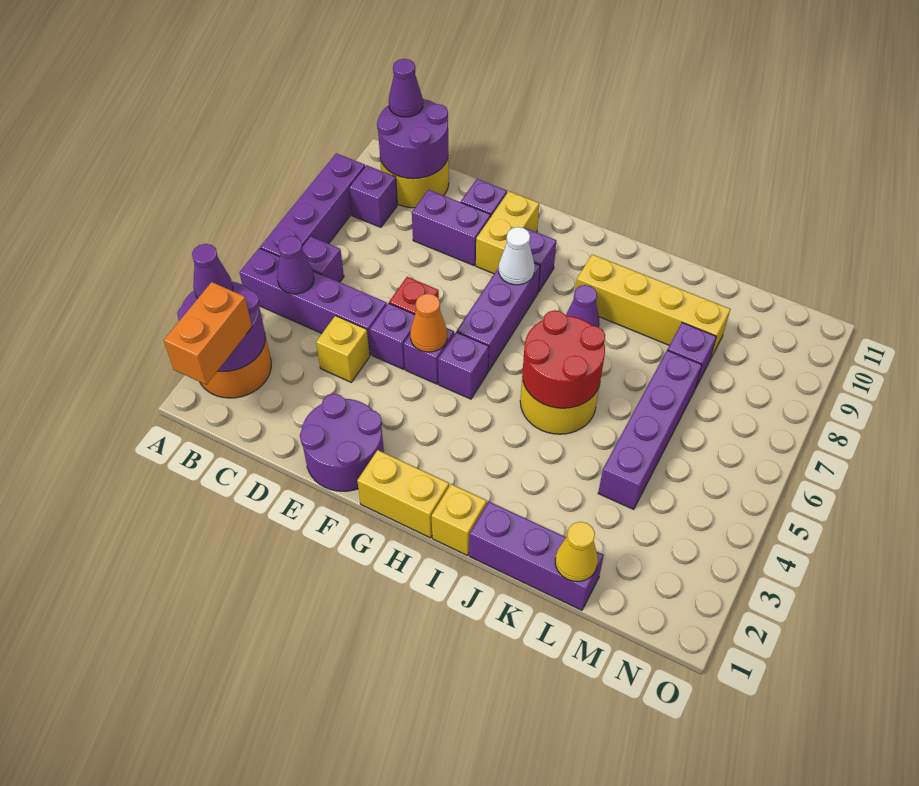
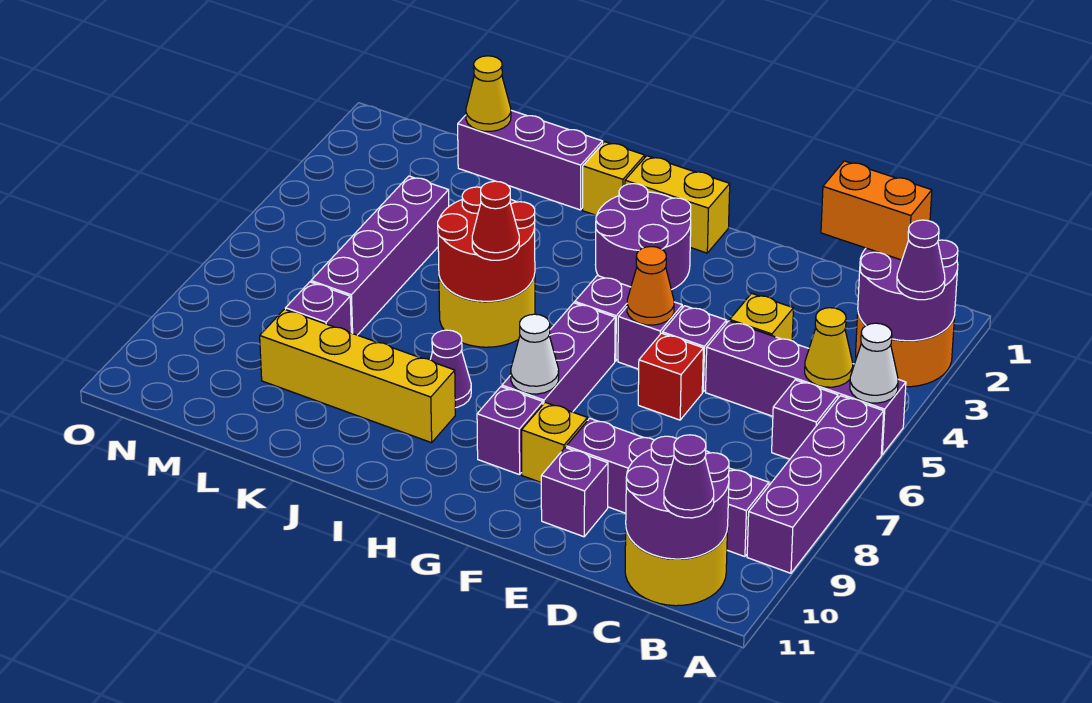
none -> white 1x1 cone [850,323,898,403]
orange 1x2 brick [164,282,252,385] -> orange 1x2 brick turned to [821,161,932,260]
purple 1x1 cone [277,236,314,294] -> yellow 1x1 cone [805,308,853,387]
purple 2x2 round brick [300,394,384,491] -> purple 2x2 round brick moved to [596,184,691,290]
yellow 1x2 brick [476,191,539,274] -> yellow 1x1 brick [522,402,587,482]
none -> red 1x1 cone [472,181,519,260]

